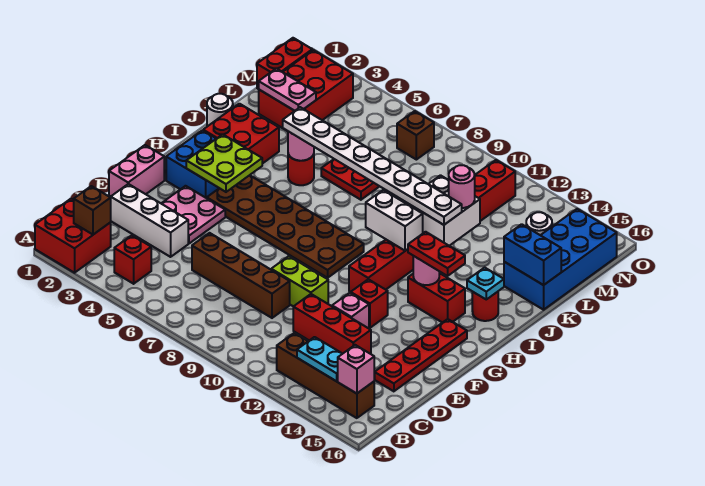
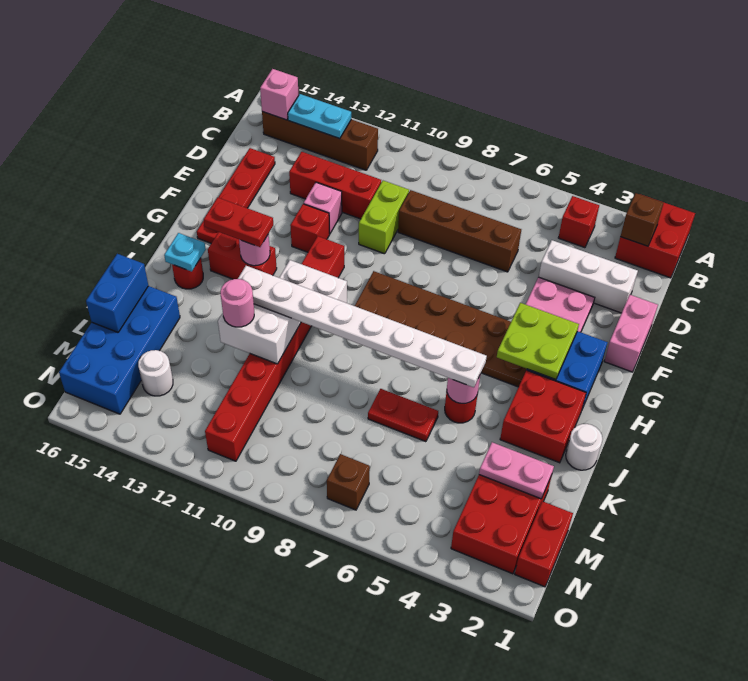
lime 1x2 brick [271,256,328,306] -> lime 1x2 brick turned to [359,181,409,254]
blue 1x2 brick [504,224,561,285] -> blue 1x2 brick turned to [86,254,148,332]

